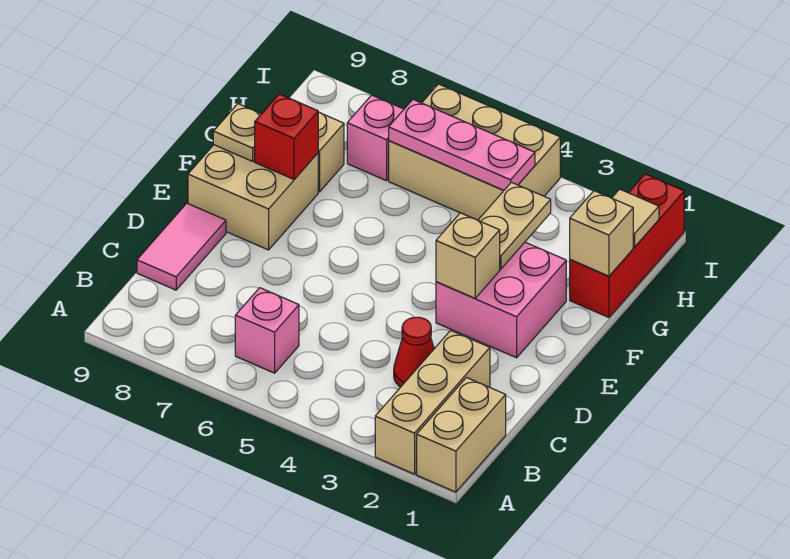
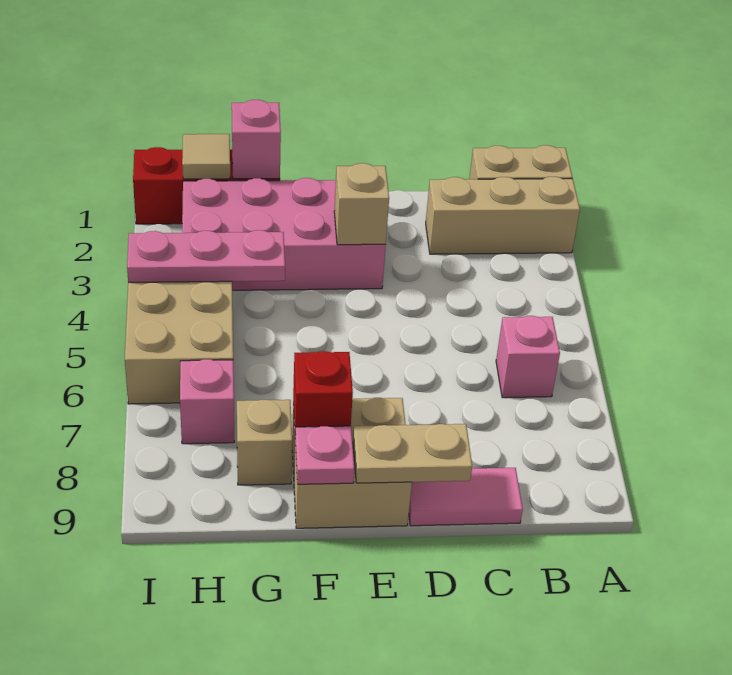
red 1x1 cone [394,317,434,387] -> none
pink 2x2 brick [436,242,566,358] -> pink 2x4 brick [182,178,386,290]
tan 1x2 plate [478,182,551,269] -> tan 1x2 plate moved to [353,424,472,483]
tan 1x1 plate [213,104,261,161] -> pink 1x1 plate [295,426,354,484]
tan 1x1 brick [570,191,633,276] -> pink 1x1 brick [232,100,281,179]
pink 1x3 plate [389,99,535,190] -> pink 1x3 plate turned to [127,230,285,283]

